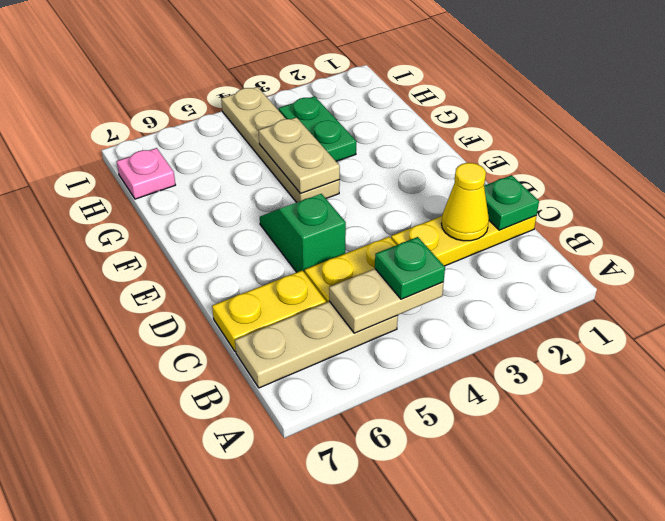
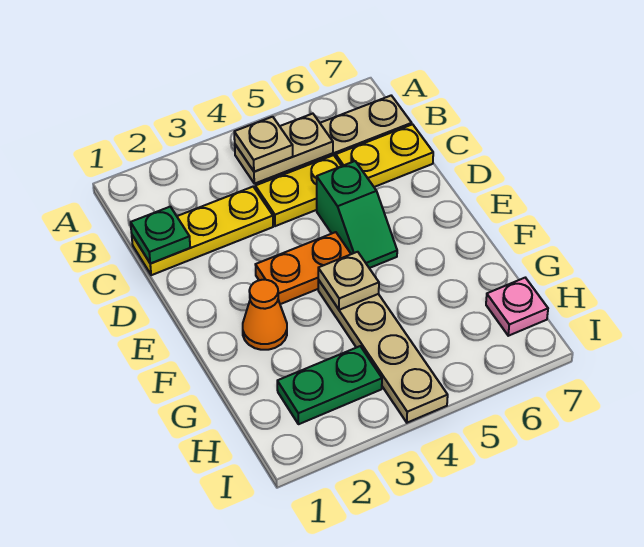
green 1x1 plate [375,237,445,299] -> tan 1x1 plate [234,117,293,172]
yellow 1x1 cone [441,163,489,241] -> none
none -> orange 1x2 plate [255,232,351,304]
none -> orange 1x1 cone [243,280,287,350]
tan 1x2 plate [259,117,340,193] -> tan 1x1 plate [318,252,379,310]
green 1x2 plate [279,96,356,161] -> green 1x2 plate turned to [277,346,382,424]

